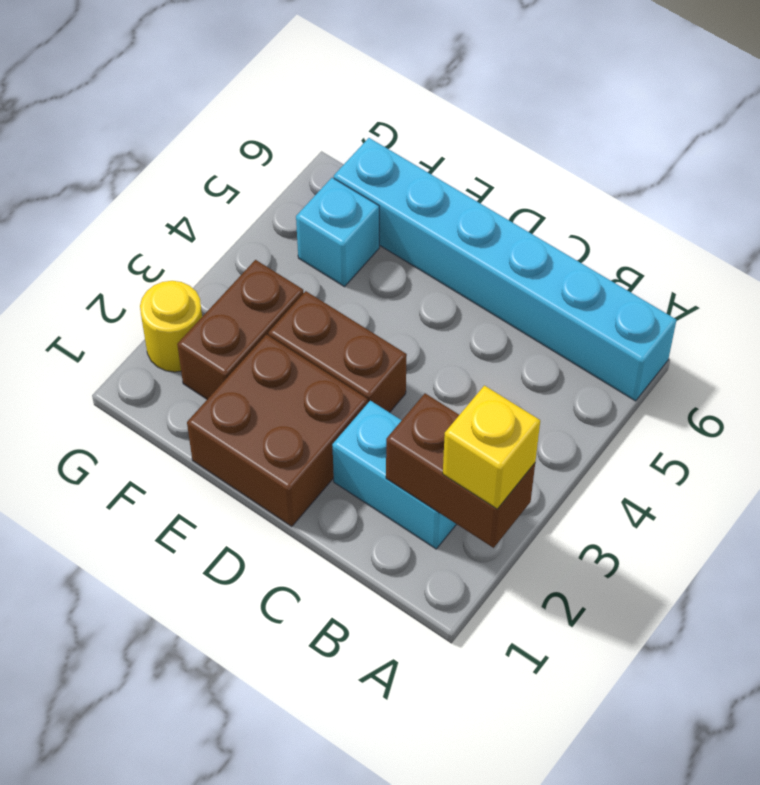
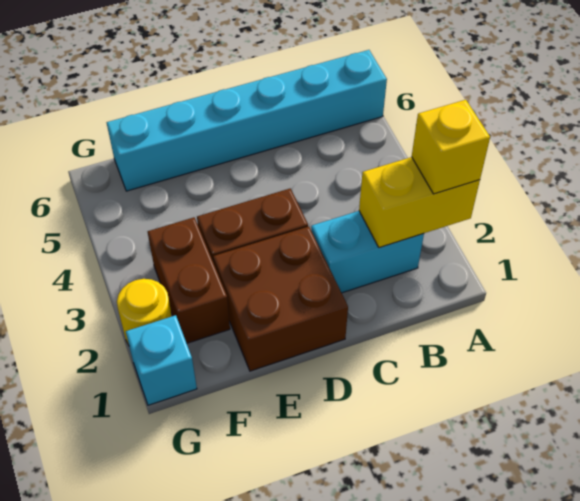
brown 1x2 brick [386,393,535,548] -> yellow 1x2 brick [359,157,480,247]
cyan 1x1 brick [296,178,379,287] -> cyan 1x1 brick moved to [126,315,197,405]

